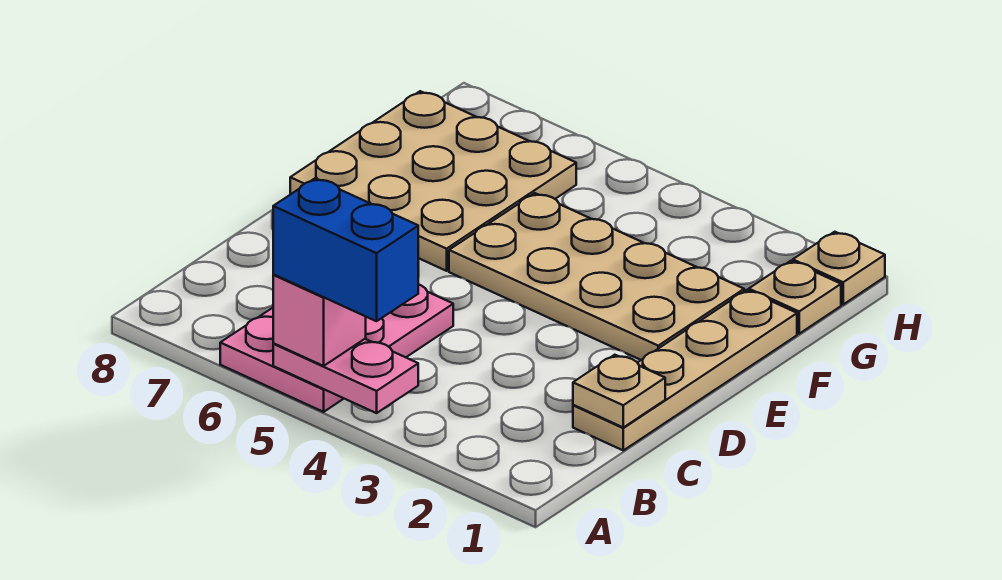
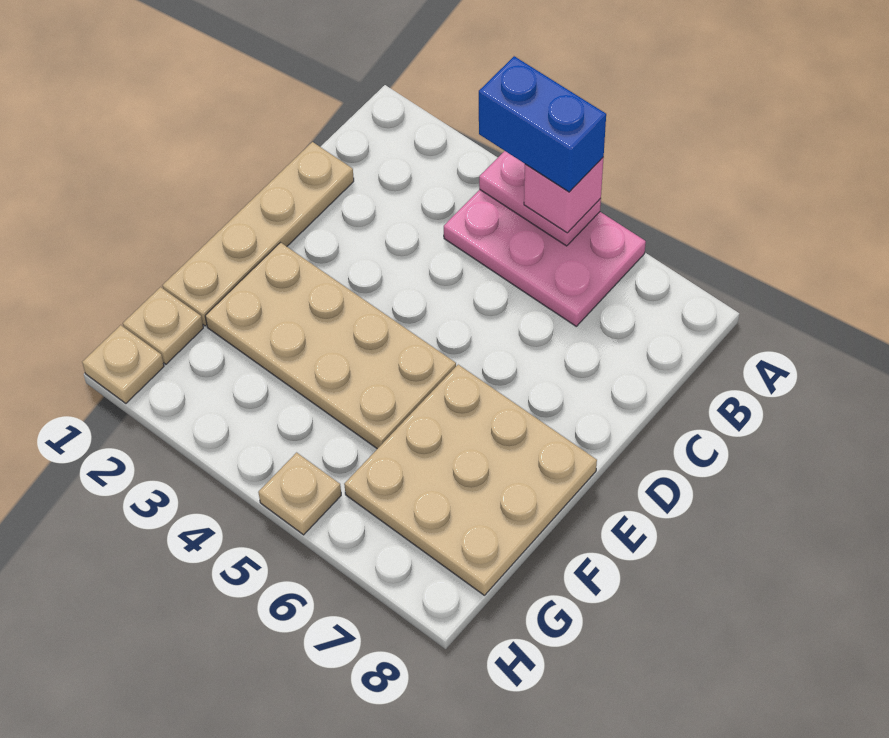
pink 2x3 plate [220,284,453,412] -> pink 2x3 plate turned to [444,190,646,326]
tan 1x1 plate [573,355,665,427] -> tan 1x1 plate moved to [258,453,341,535]

